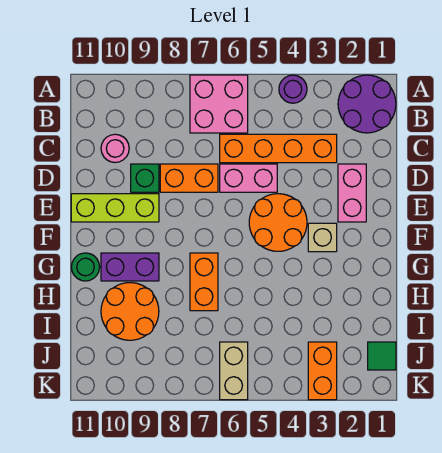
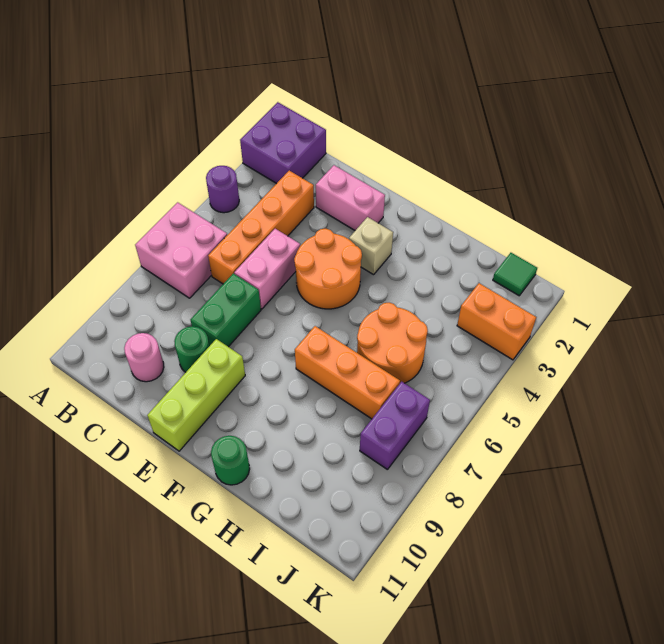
purple 2x2 round brick [338,75,396,133] -> purple 2x2 brick [240,102,326,184]
orange 1x2 brick [160,164,218,192] -> green 1x2 brick [190,273,261,347]
green 1x1 brick [131,164,159,192] -> green 1x1 round brick [174,326,209,372]
orange 1x2 brick [190,253,218,311] -> orange 1x3 brick [295,326,400,419]
purple 1x2 brick [101,253,159,281] -> purple 1x2 brick moved to [360,382,430,470]
orange 2x2 round brick [101,283,159,340] -> orange 2x2 round brick moved to [357,303,428,383]
tan 1x2 brick [220,342,248,400] -> none

